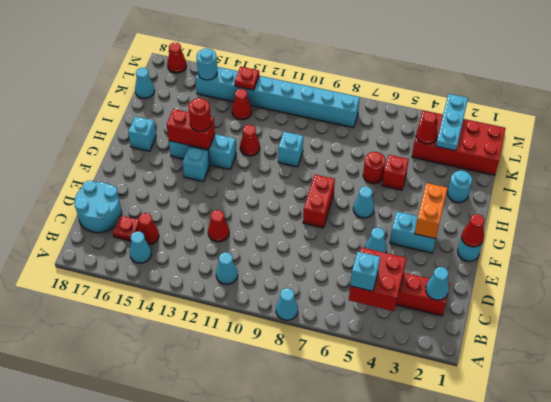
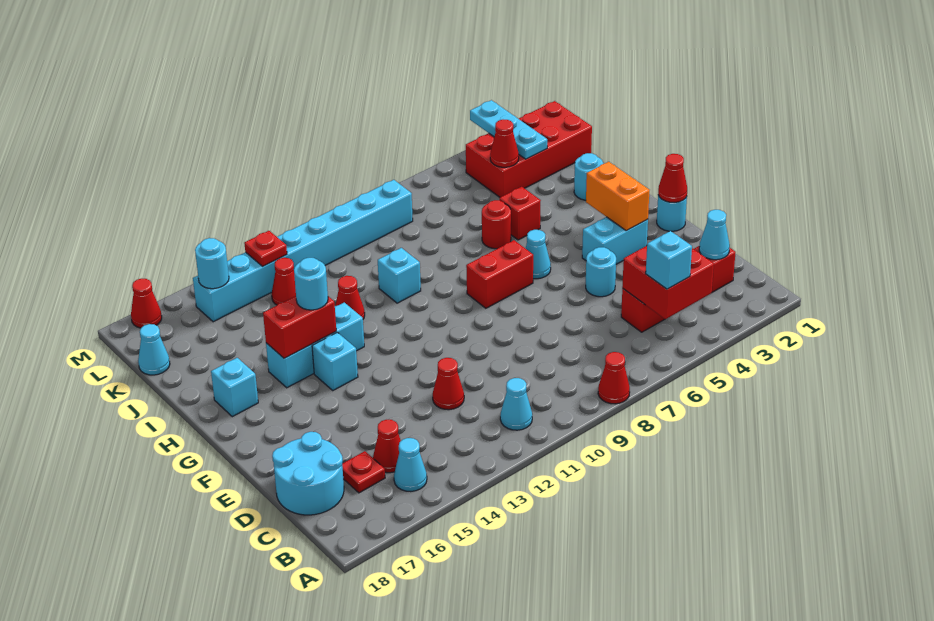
cyan 1x1 cone [276,288,298,320] -> red 1x1 cone [598,352,630,404]
cyan 1x1 cone [365,228,387,253] -> cyan 1x1 round brick [586,247,616,297]
red 1x2 brick [303,174,335,228] -> red 1x2 brick turned to [466,240,533,308]
red 1x1 round brick [188,98,211,131] -> cyan 1x1 round brick [294,258,328,310]

